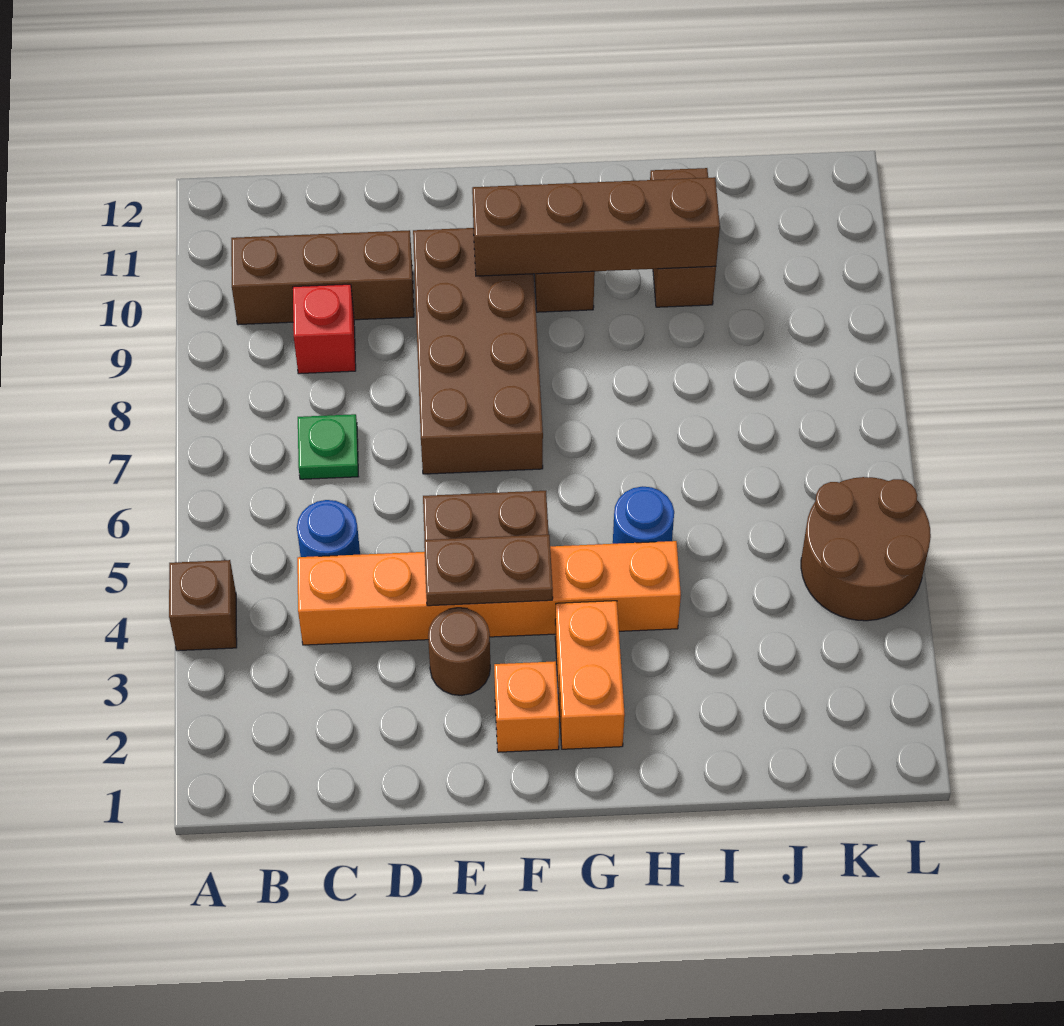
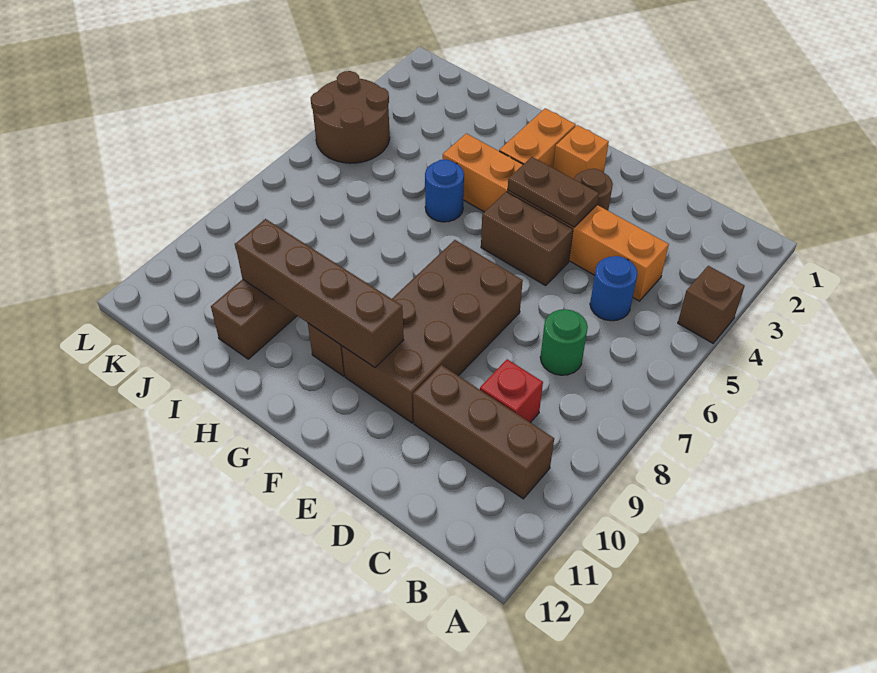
green 1x1 plate [298,414,358,479] -> green 1x1 round brick [540,309,588,375]

